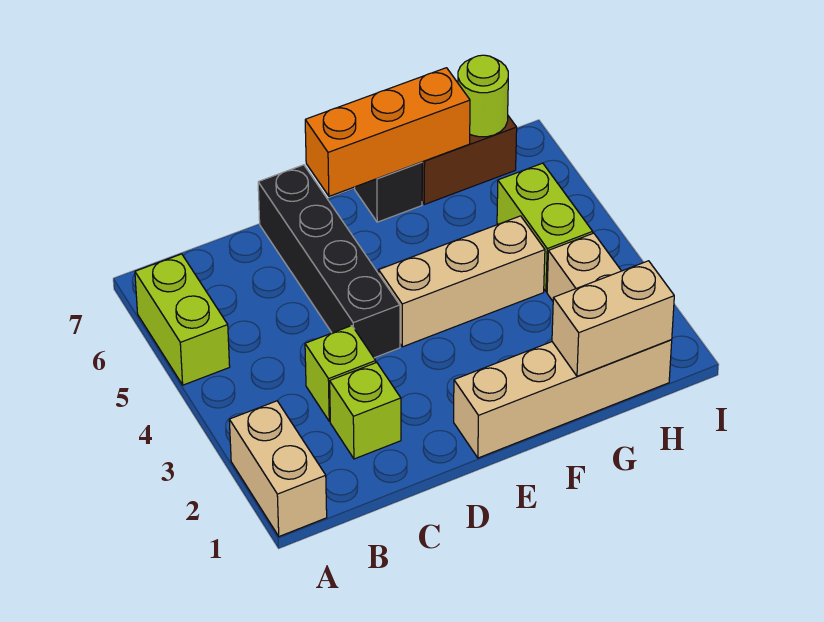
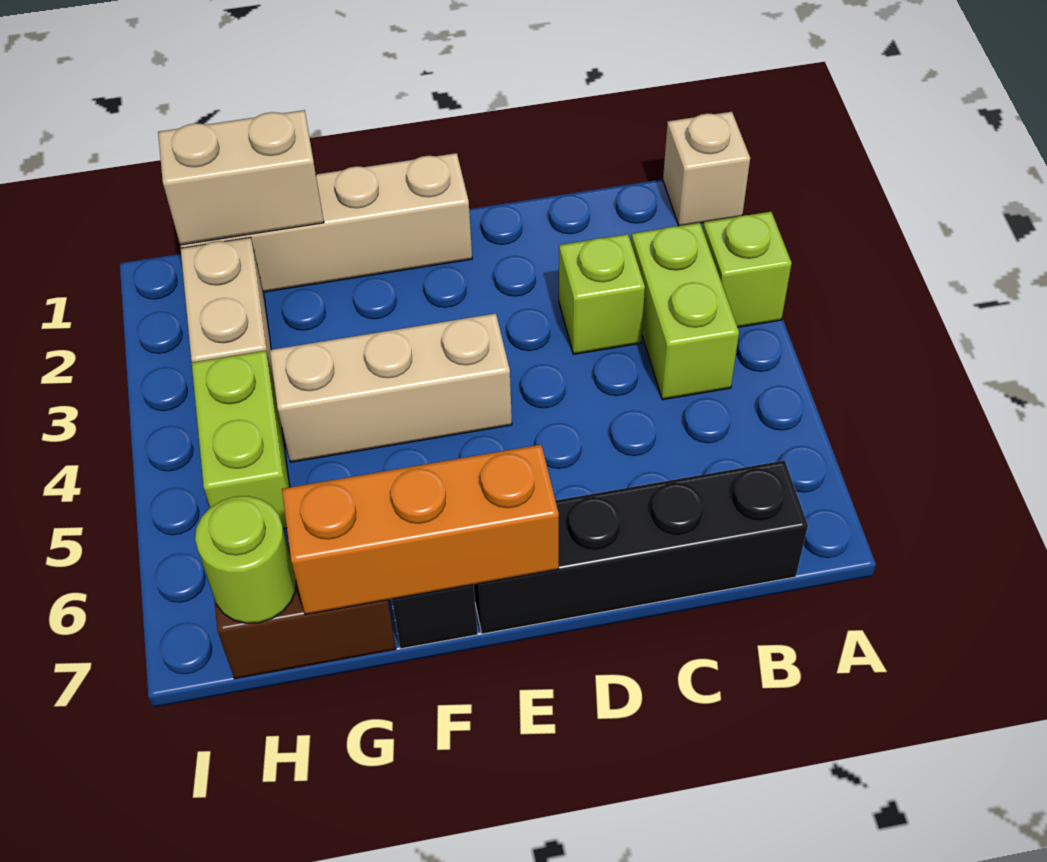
tan 1x2 brick [229,401,327,536] -> tan 1x1 brick [663,112,750,226]
lime 1x2 brick [135,254,230,385] -> lime 1x2 brick moved to [631,223,739,400]
lime 1x1 brick [330,363,401,459] -> lime 1x1 brick moved to [703,212,792,327]
black 1x4 brick [258,165,400,358] -> black 1x4 brick turned to [474,460,808,634]

